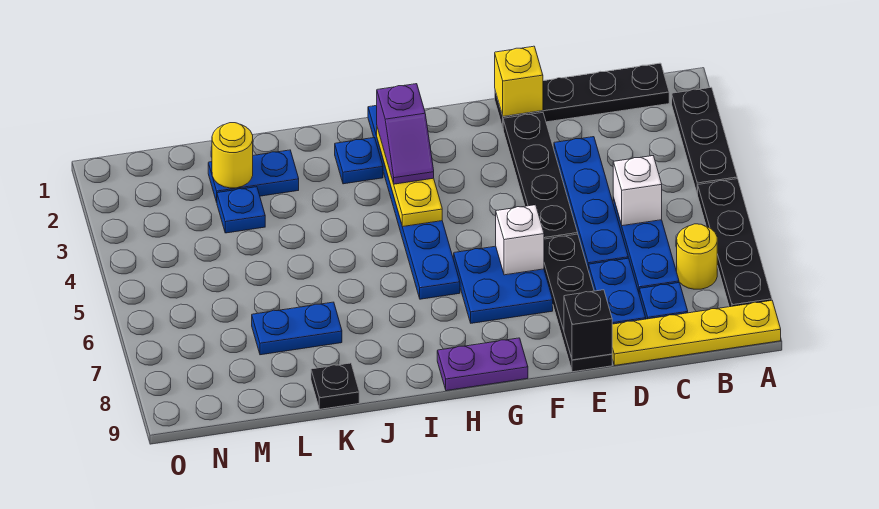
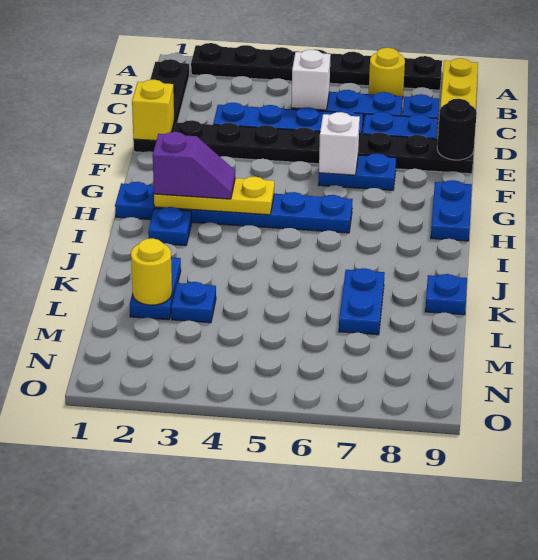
black 1x1 brick [564,290,612,360] -> black 1x1 round brick [437,99,477,160]
blue 2x2 plate [454,246,553,323] -> blue 1x2 plate [319,153,396,190]
purple 1x2 plate [437,338,528,391] -> blue 1x2 plate [431,180,472,241]
black 1x1 plate [311,363,359,409] -> blue 1x1 plate [425,274,467,315]

